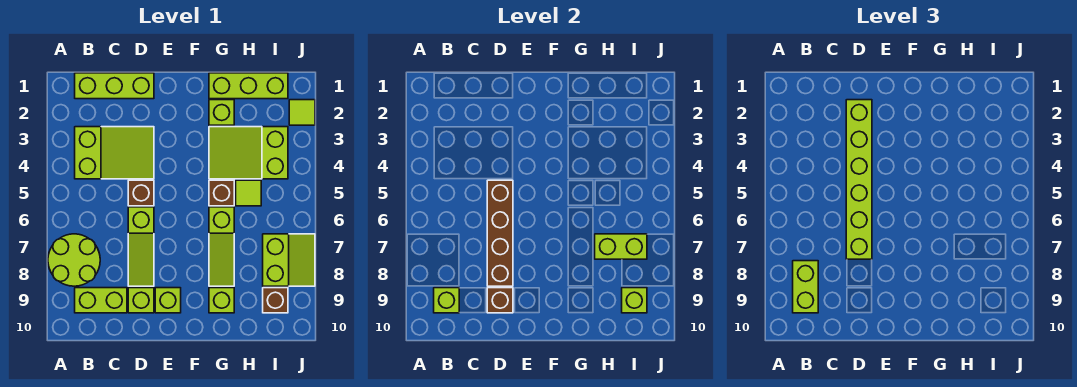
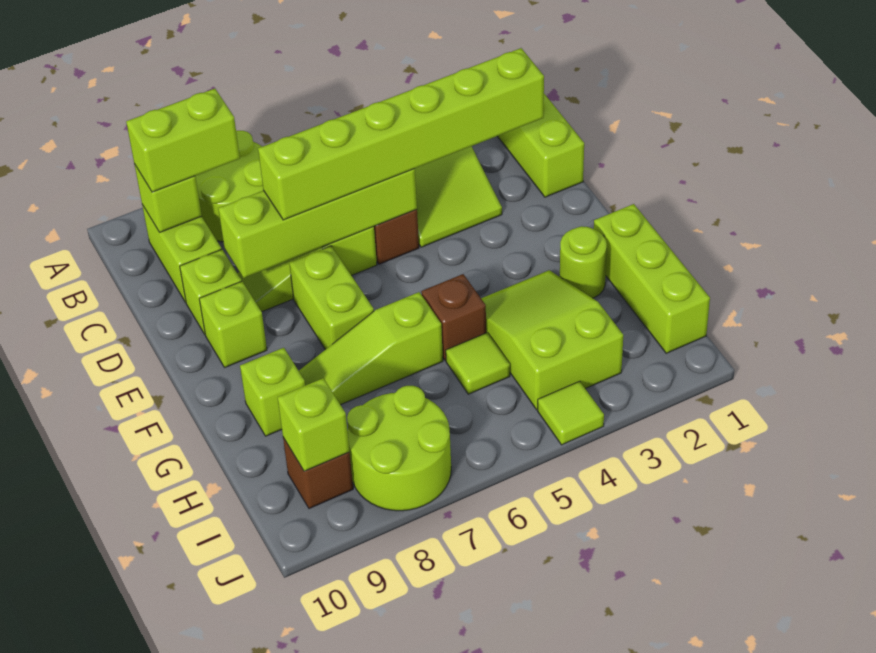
brown 1x4 brick [487,180,513,286] -> lime 1x4 brick [218,169,417,278]
brown 1x1 brick [487,288,513,313] -> none
lime 1x1 brick [209,100,234,125] -> lime 1x1 round brick [560,226,607,298]
lime 1x2 brick [595,234,647,259] -> lime 1x2 brick moved to [289,246,374,350]
lime 2x2 slope [263,234,315,286] -> lime 2x2 round brick [347,386,451,511]
lime 1x1 tile [289,100,315,125] -> lime 1x1 tile moved to [538,381,604,445]

